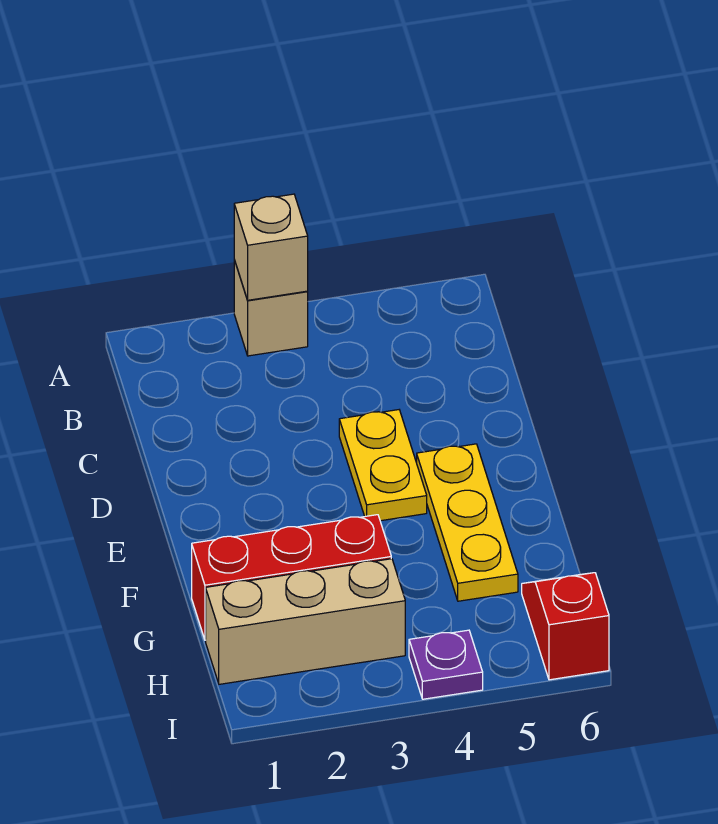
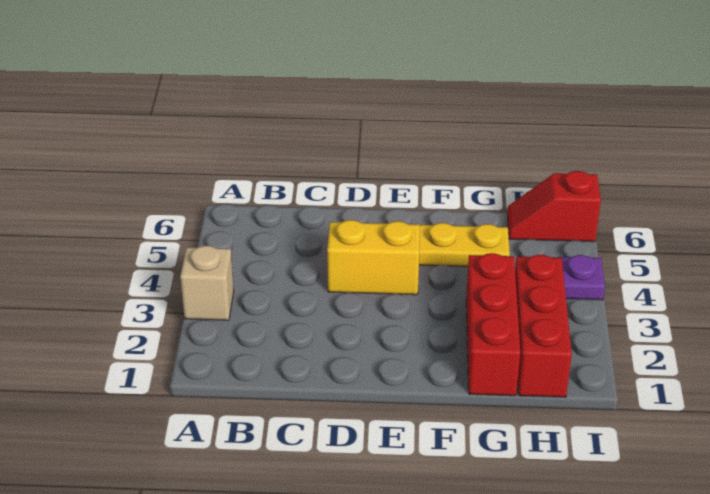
tan 1x1 brick [234,194,308,300] -> none
yellow 1x2 plate [339,410,427,521] -> yellow 1x2 brick [327,220,420,295]
tan 1x3 brick [206,559,405,684] -> red 1x3 brick [515,255,572,397]

